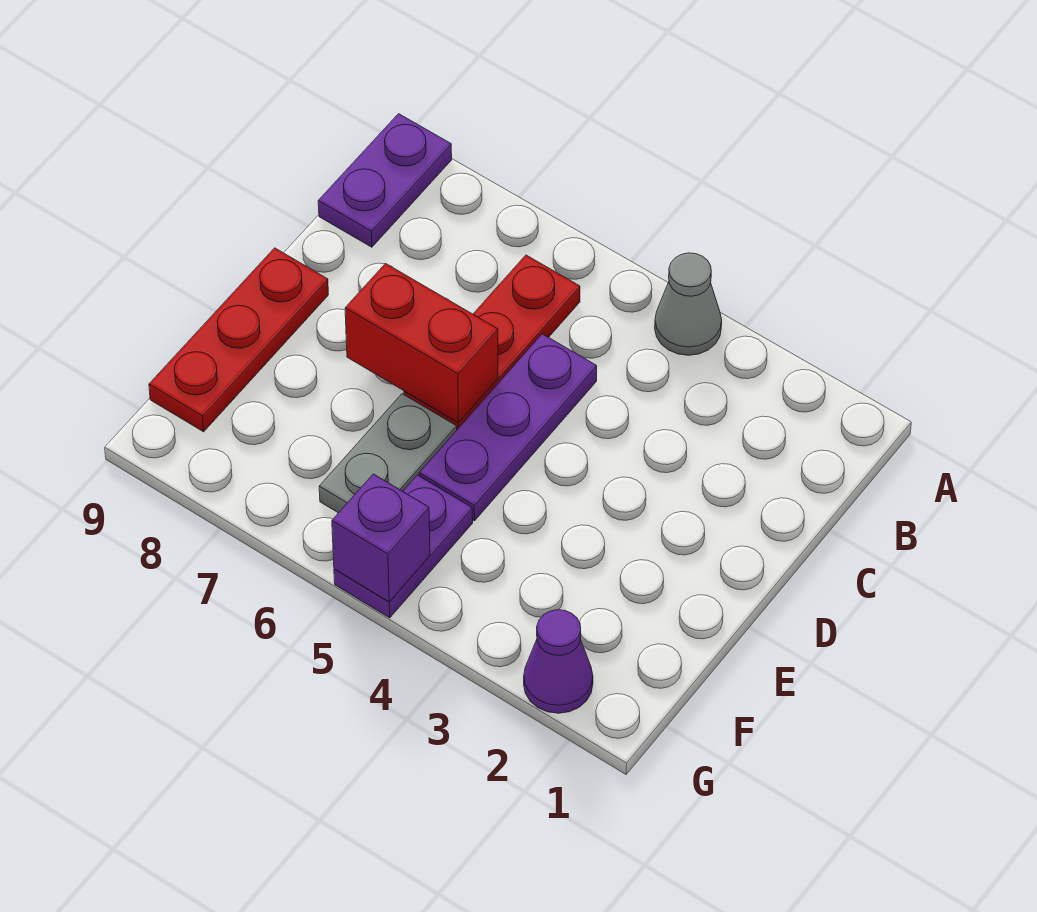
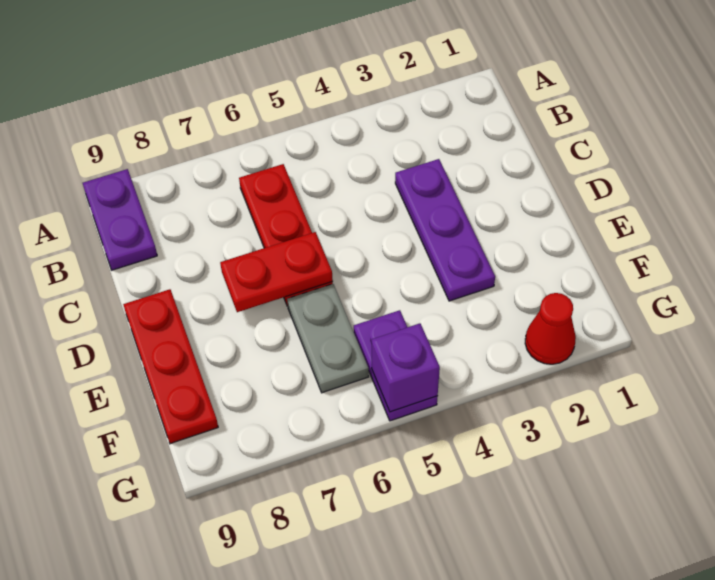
grey 1x1 cone [655,253,722,355] -> none
purple 1x3 plate [419,334,597,521] -> purple 1x3 plate moved to [395,159,495,301]
red 1x2 brick [345,264,498,423] -> red 1x2 plate [220,232,333,312]
purple 1x1 cone [524,610,593,713] -> red 1x1 cone [525,293,576,364]

